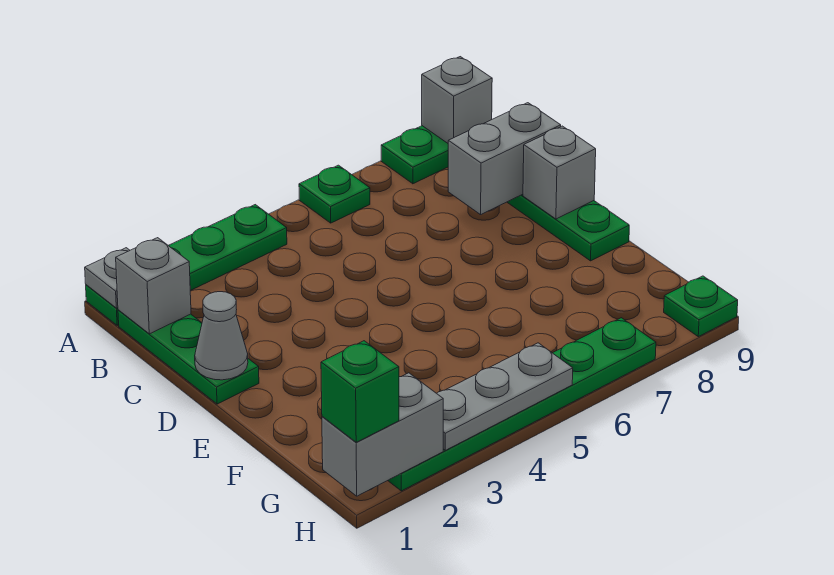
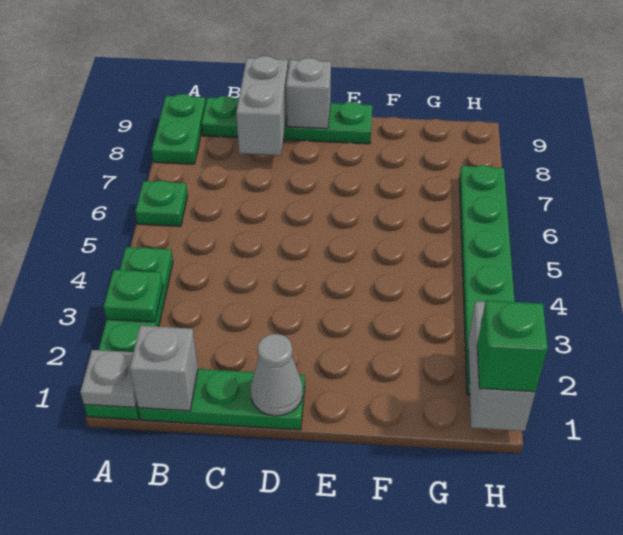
grey 1x1 brick [422,57,492,143] -> none
grey 1x3 plate [437,343,573,450] -> none
green 1x1 plate [664,276,738,337] -> green 1x1 plate moved to [103,270,163,322]

